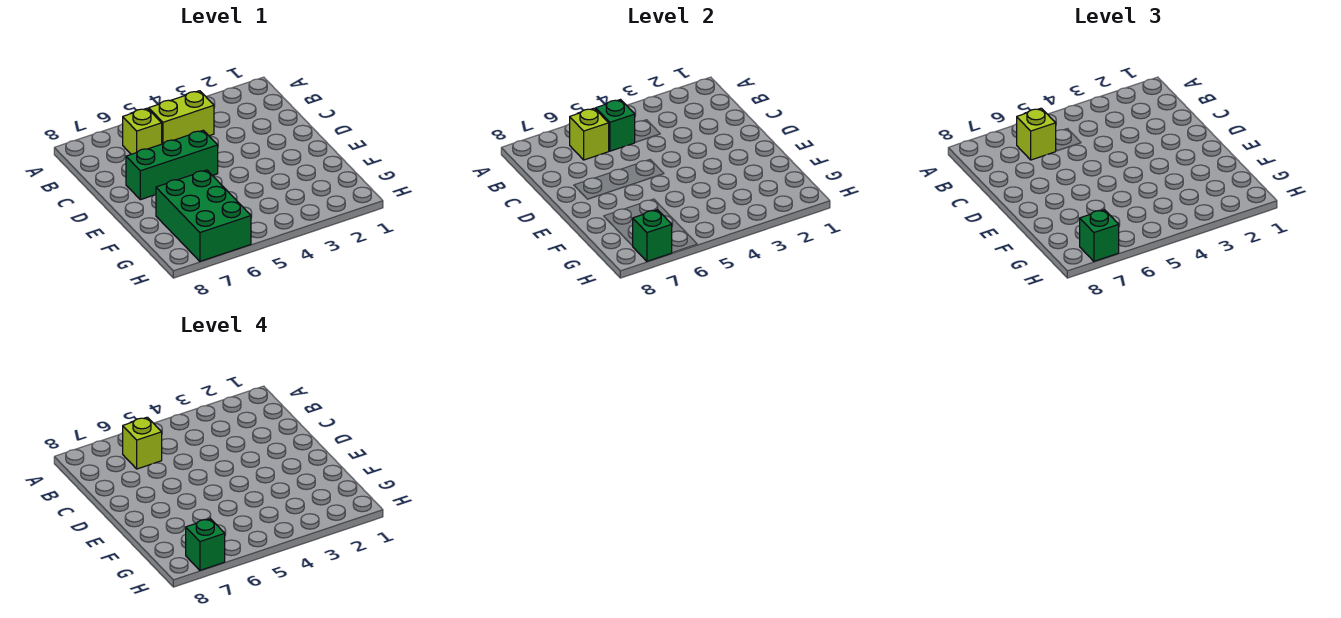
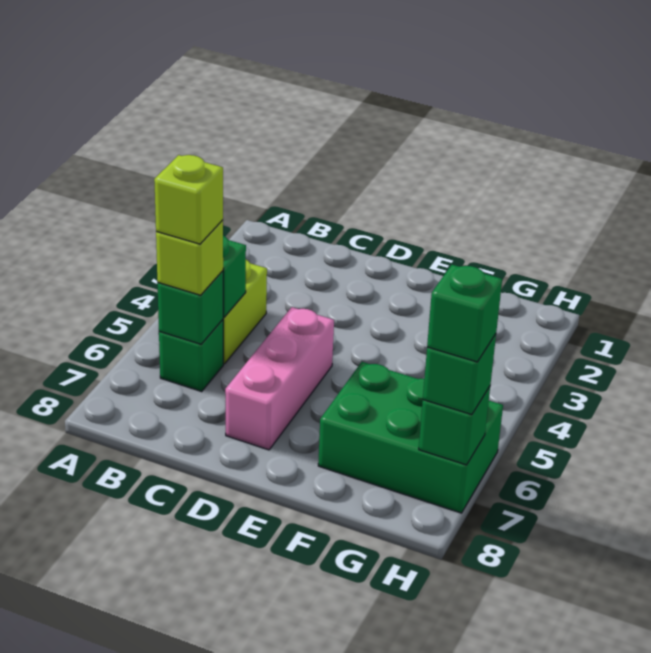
lime 1x1 brick [123,108,162,154] -> green 1x1 brick [159,320,223,391]
lime 1x1 brick [570,108,609,160] -> green 1x1 brick [157,271,224,344]
green 1x3 brick [126,130,218,200] -> pink 1x3 brick [225,307,334,450]

